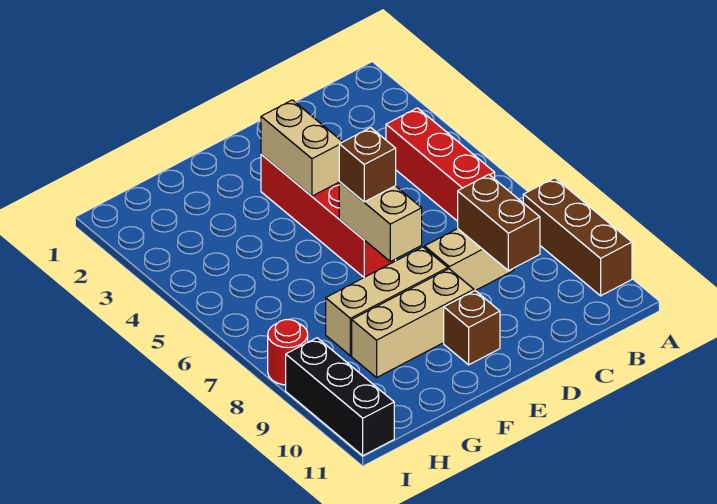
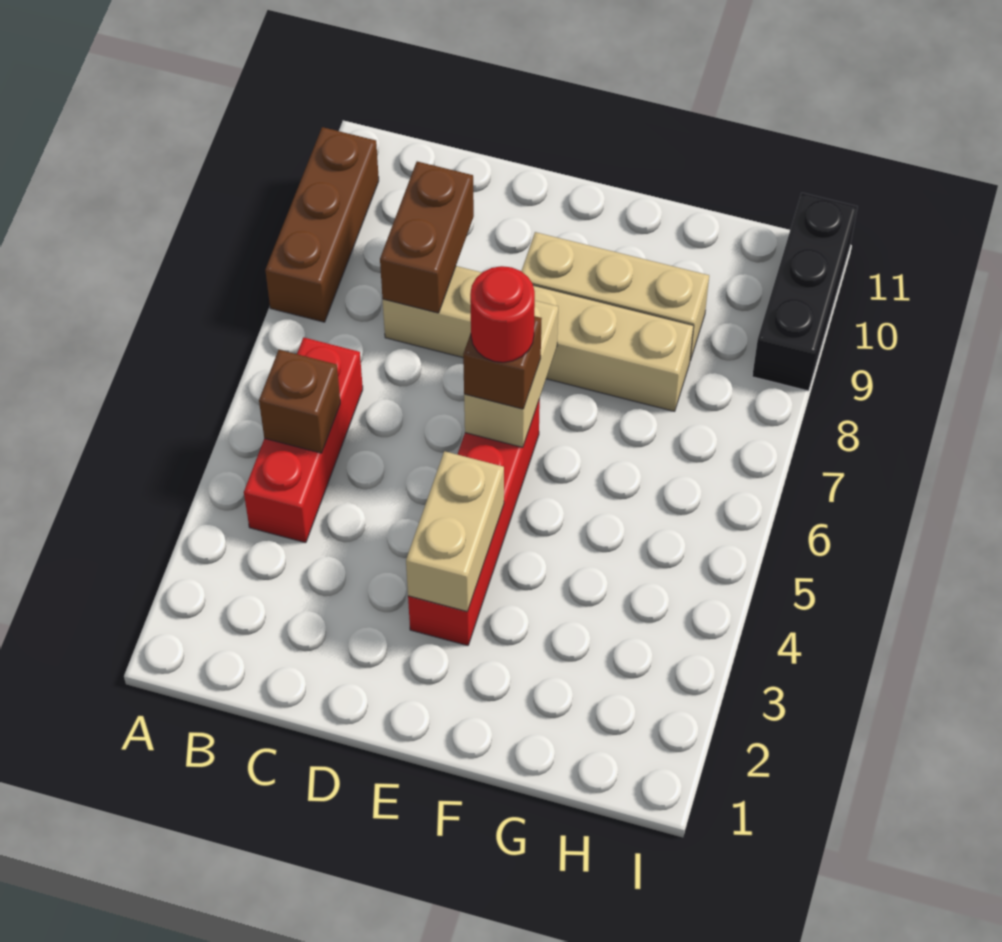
brown 1x1 brick [444,291,500,365] -> brown 1x1 brick moved to [259,350,340,453]
red 1x1 round brick [268,320,308,385] -> red 1x1 round brick moved to [470,266,535,362]

